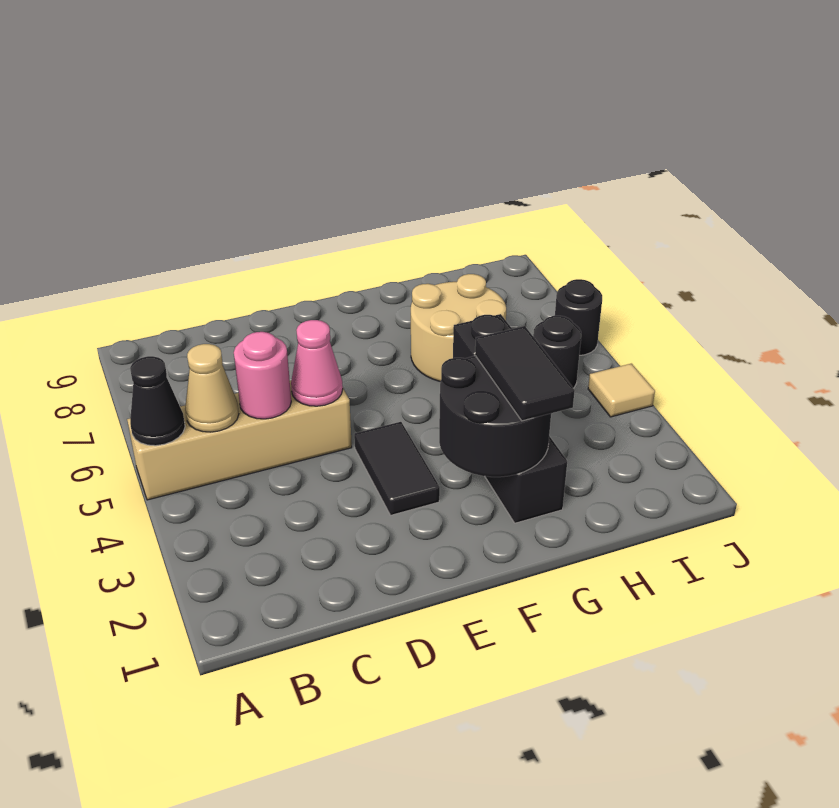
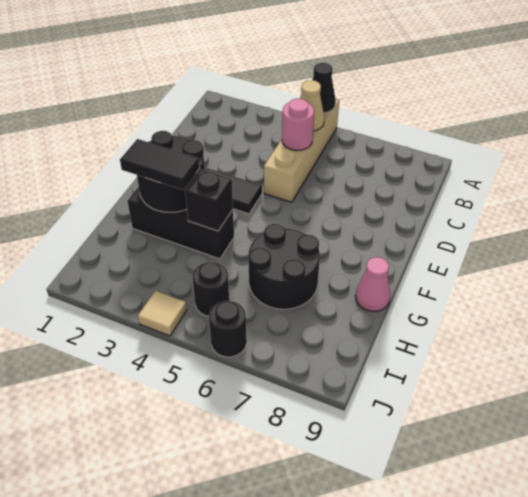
pink 1x1 cone [291,320,343,406] -> pink 1x1 cone moved to [355,257,390,311]
tan 2x2 round brick [411,274,506,382] -> black 2x2 round brick [248,224,320,309]

